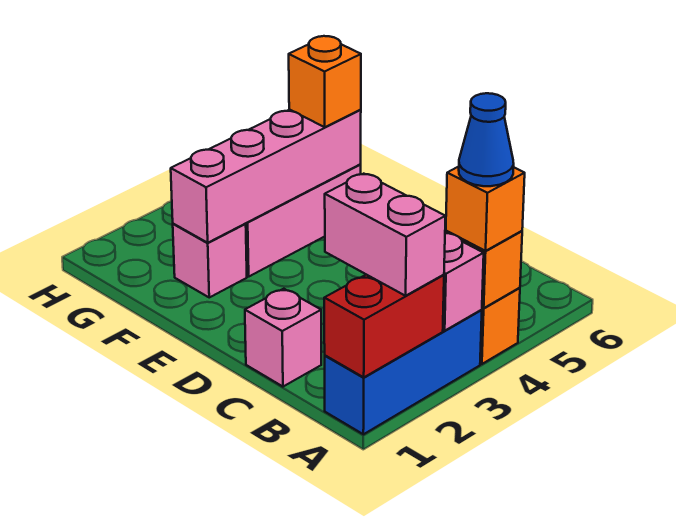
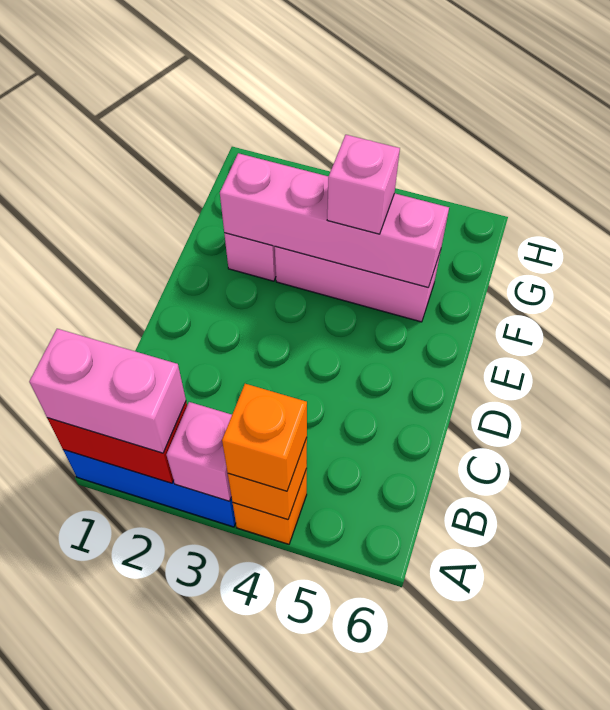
pink 1x2 brick [325,174,445,296] -> pink 1x2 brick turned to [29,329,186,453]
blue 1x1 cone [459,93,514,186] -> none
pink 1x1 brick [245,289,321,387] -> pink 1x1 brick moved to [327,135,400,234]
orange 1x1 brick [289,36,361,127] -> none

